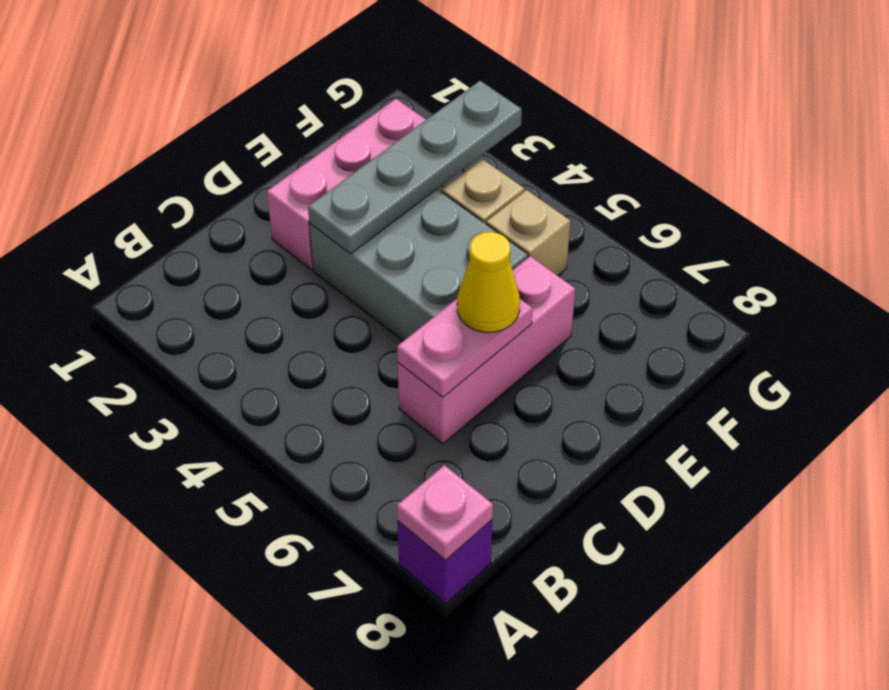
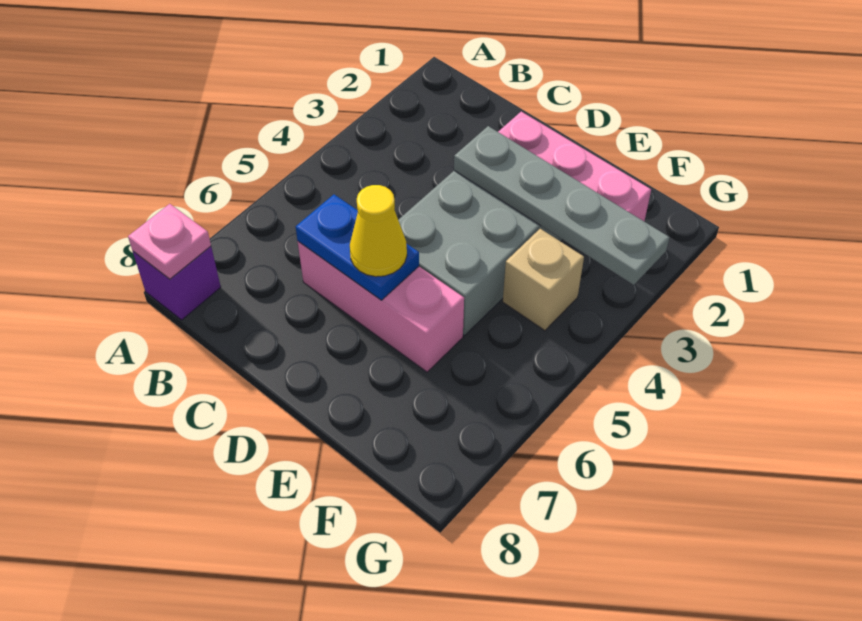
pink 1x2 plate [397,299,533,397] -> blue 1x2 plate [296,195,419,300]
tan 1x1 brick [486,190,570,276] -> none

